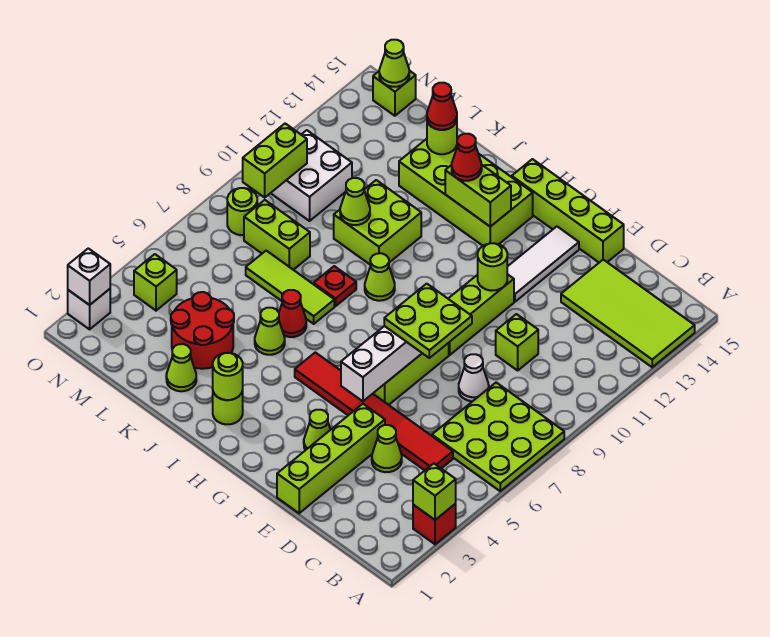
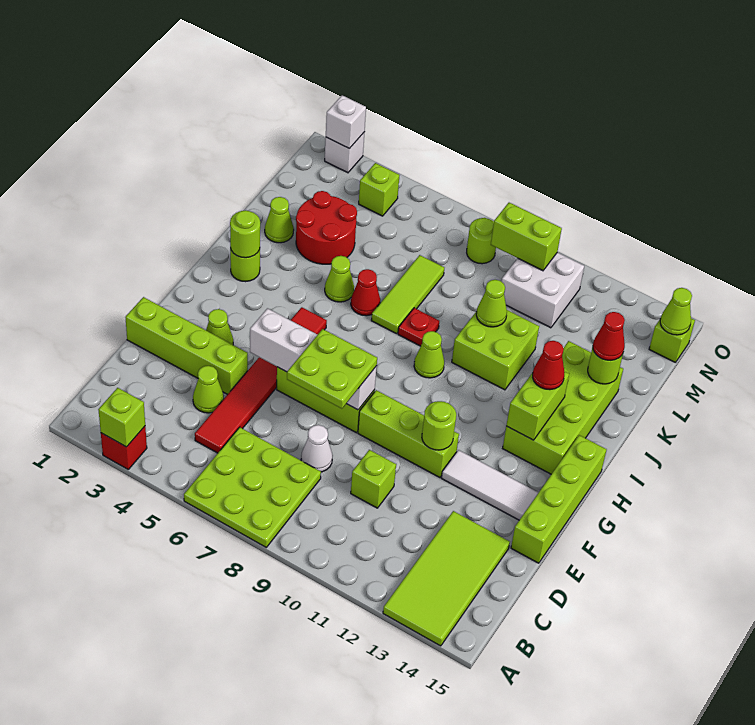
lime 1x2 brick [244,200,310,270] -> none

